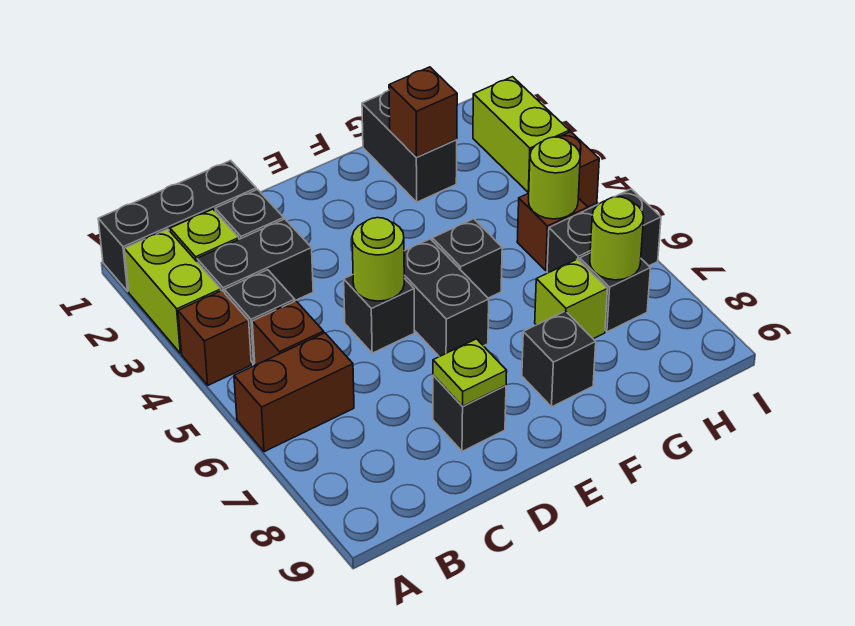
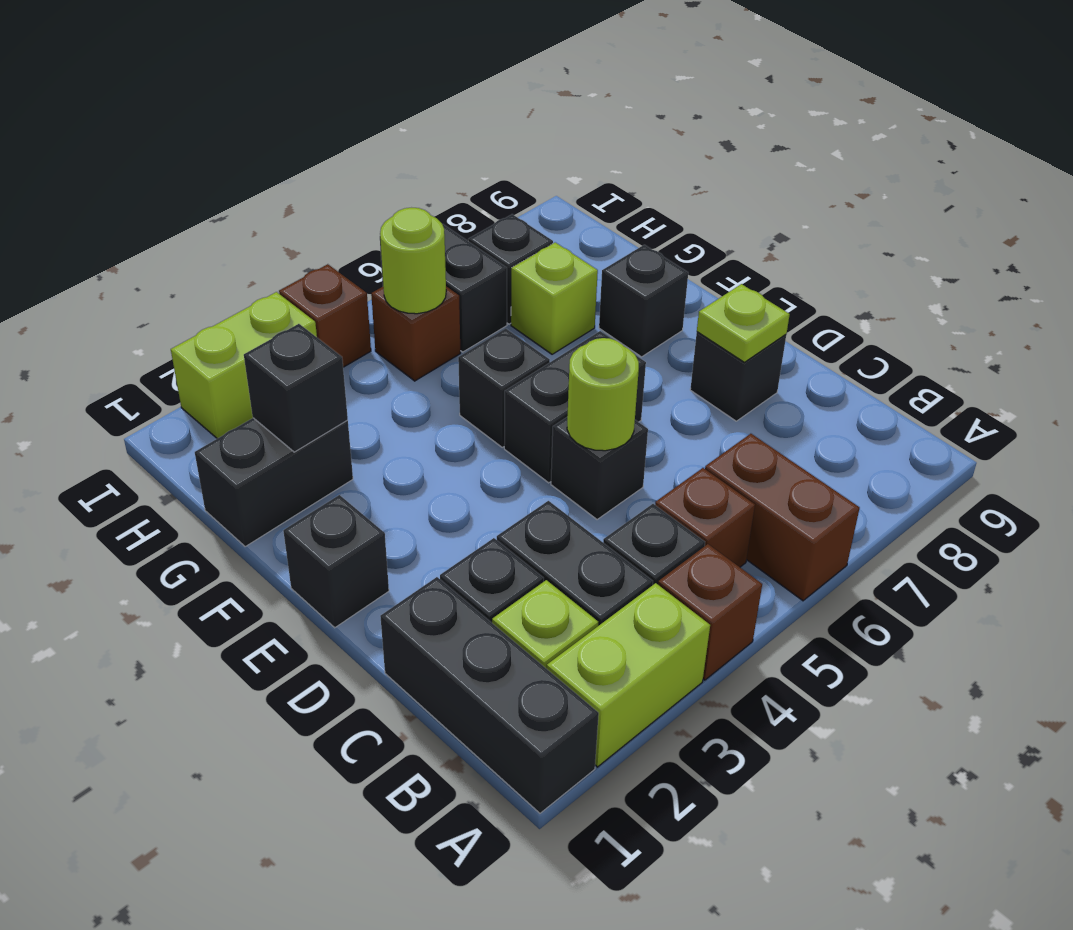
none -> black 1x1 brick [283,495,389,628]
brown 1x1 brick [389,67,457,157] -> black 1x1 brick [244,324,348,452]
lime 1x1 round brick [590,197,644,280] -> none

